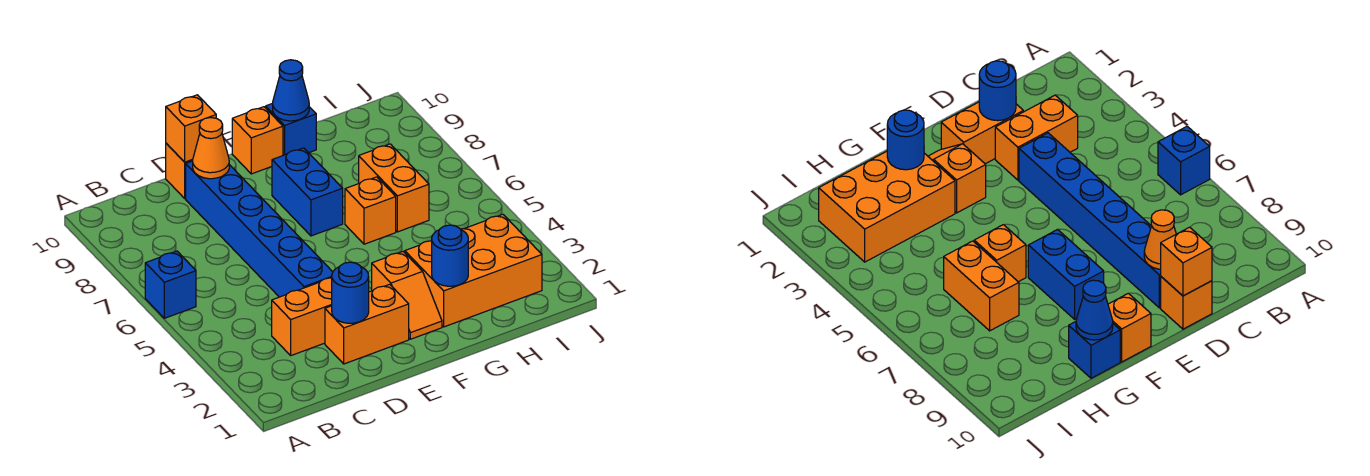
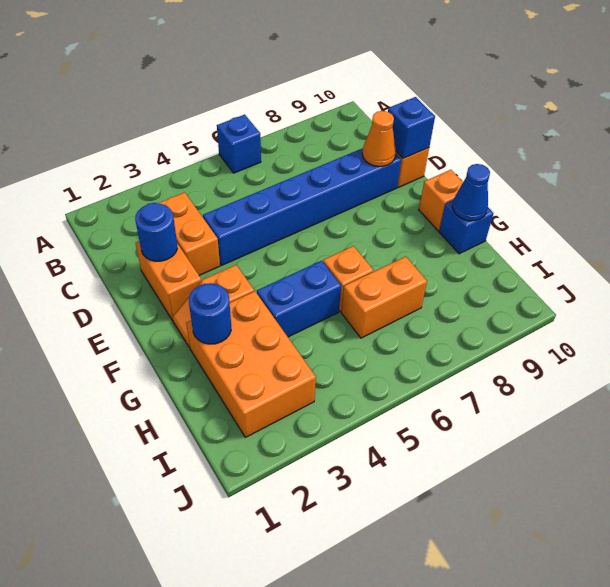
orange 1x1 brick [166,95,216,162] -> blue 1x1 brick [388,97,435,158]
blue 1x2 brick [272,148,343,236] -> blue 1x2 brick moved to [257,261,341,337]

